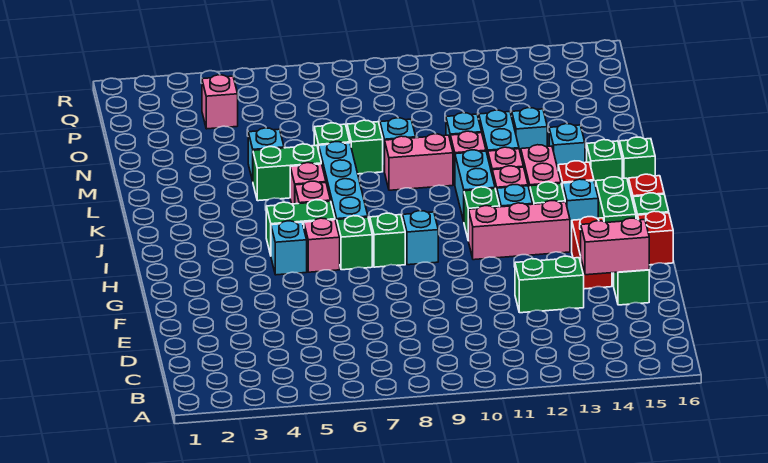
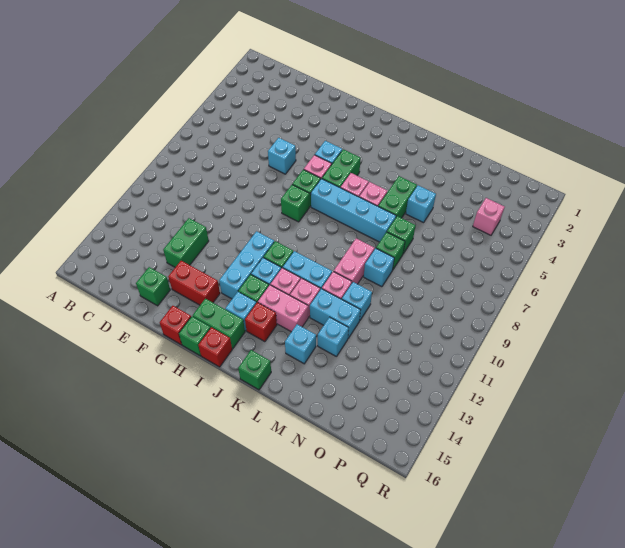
pink 1x2 brick [581,218,649,275] -> none
cyan 1x1 brick [402,211,438,265] -> cyan 1x1 brick moved to [268,138,296,174]
pink 1x3 brick [469,201,570,260] -> cyan 1x3 brick [219,231,274,299]
green 1x1 brick [587,140,622,186] -> none

